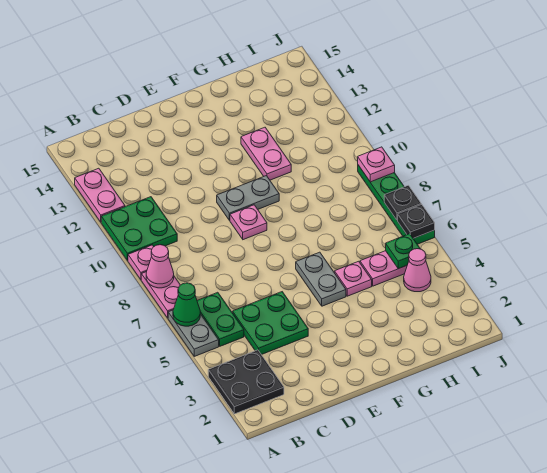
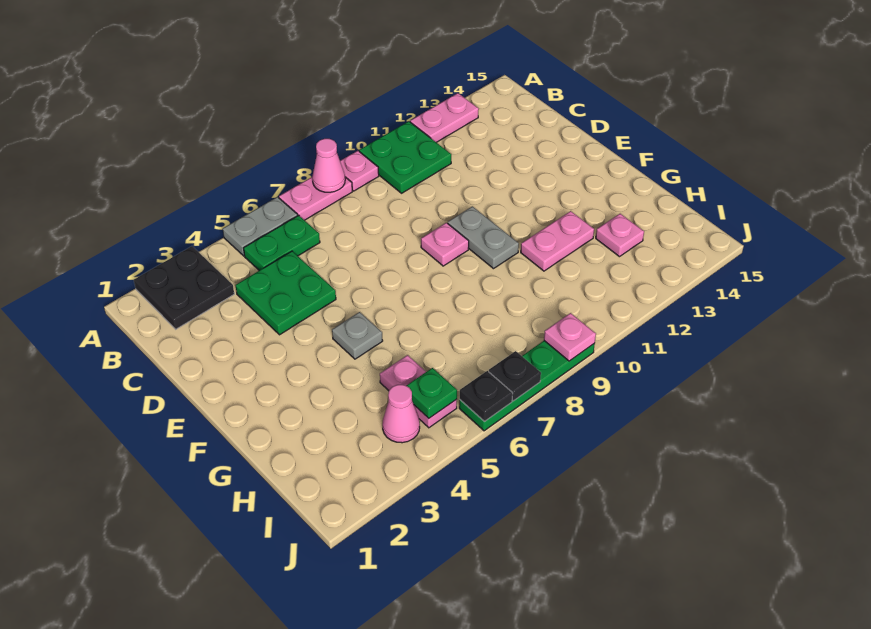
green 1x1 cone [173,283,200,326] -> none
grey 1x2 plate [296,252,346,306] -> grey 1x1 plate [332,312,383,359]
pink 1x1 plate [335,261,372,296] -> pink 1x1 plate moved to [596,214,644,257]

